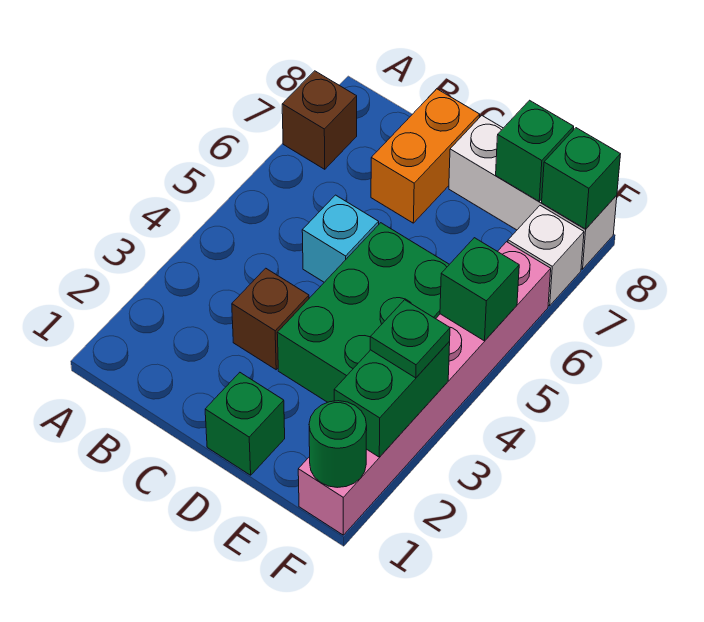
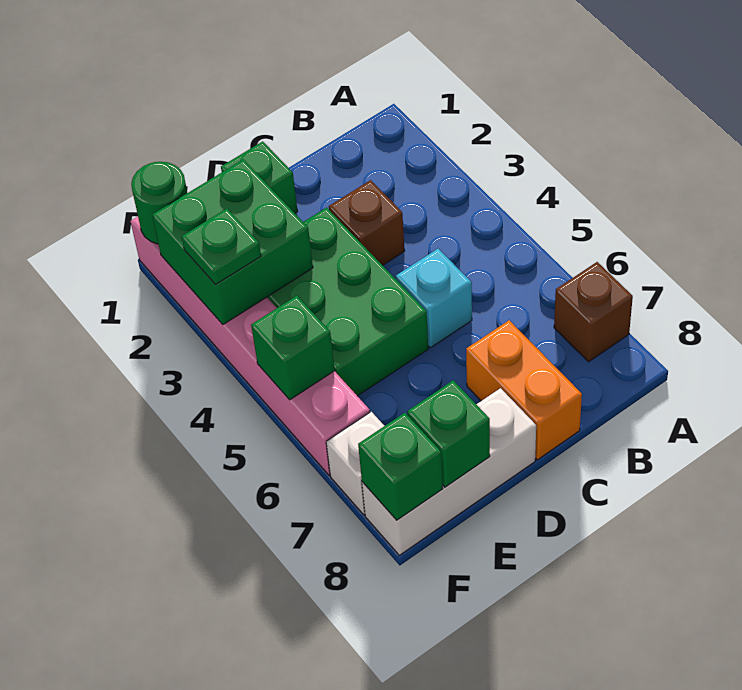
green 1x2 brick [334,342,450,457] -> green 2x2 brick [152,160,313,324]

